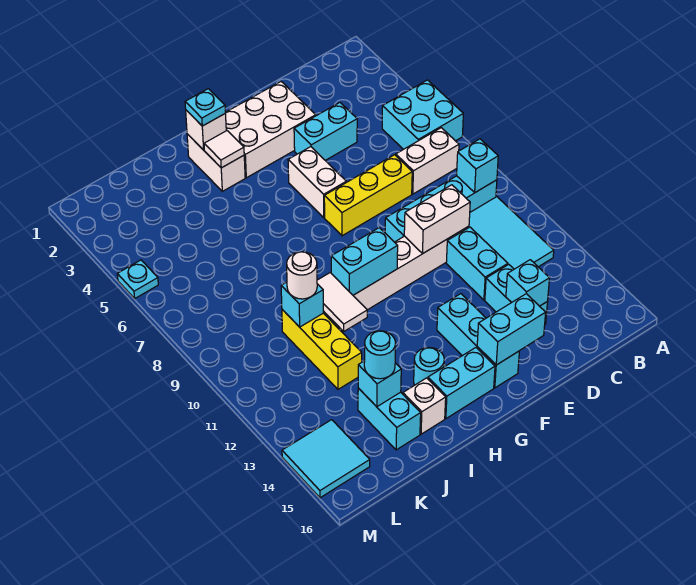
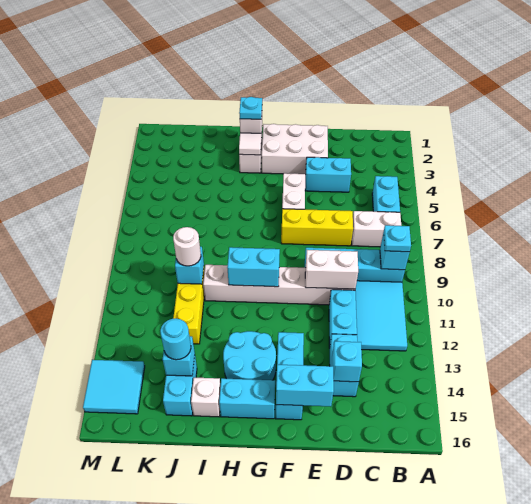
cyan 2x2 brick [382,80,463,149] -> cyan 1x2 brick [372,176,400,212]
cyan 1x1 round brick [414,348,444,385] -> cyan 2x2 round brick [223,331,276,380]
white 1x2 tile [317,273,367,331] -> none
cyan 1x1 plate [117,260,158,298] -> cyan 1x1 plate moved to [384,225,411,252]

